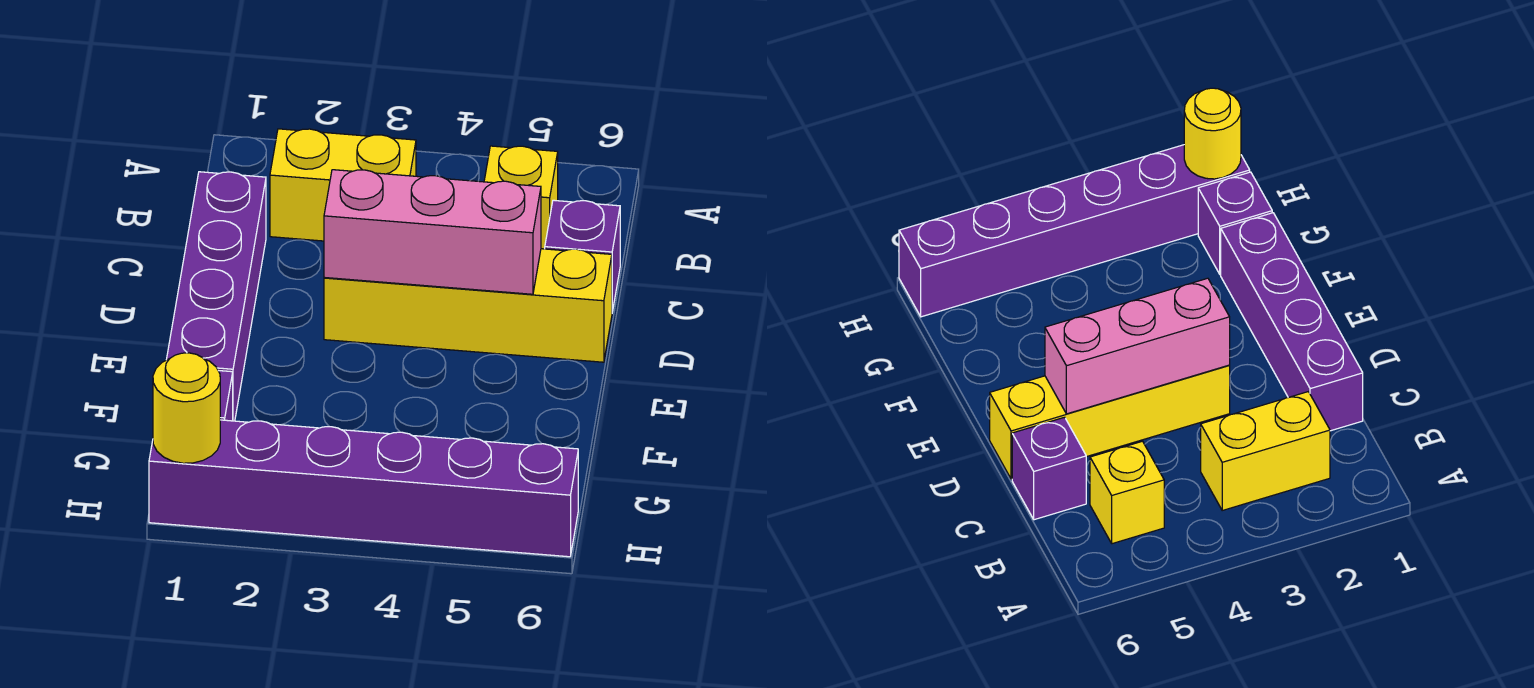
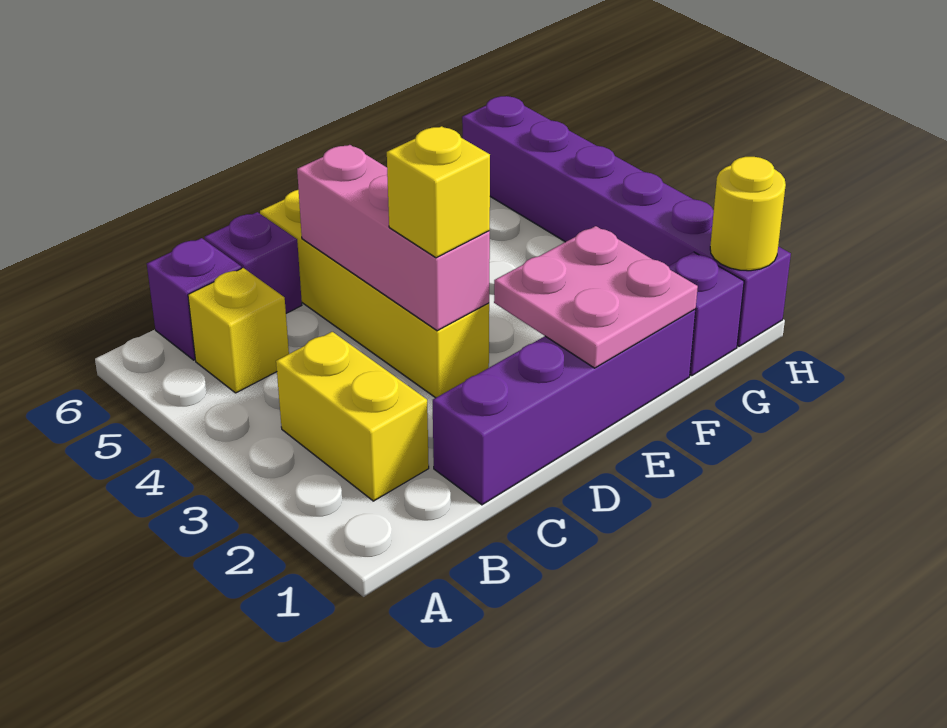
none -> purple 1x1 brick [147,238,241,360]
none -> yellow 1x1 brick [387,126,490,258]
none -> pink 2x2 plate [494,226,698,368]

